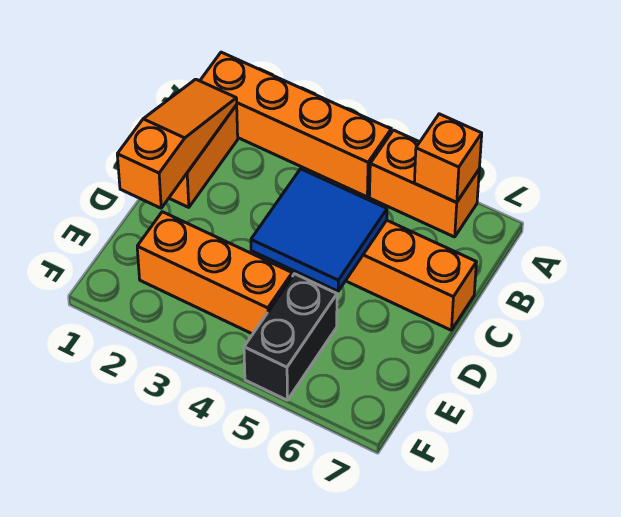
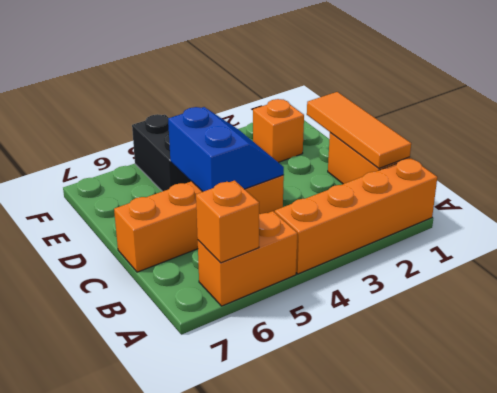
orange 1x3 slope [117,79,237,208] -> orange 1x3 tile [307,92,411,168]
blue 2x2 tile [251,169,387,291] -> blue 2x2 slope [168,107,284,192]
orange 1x3 brick [137,212,292,334] -> orange 1x1 brick [253,99,304,162]

